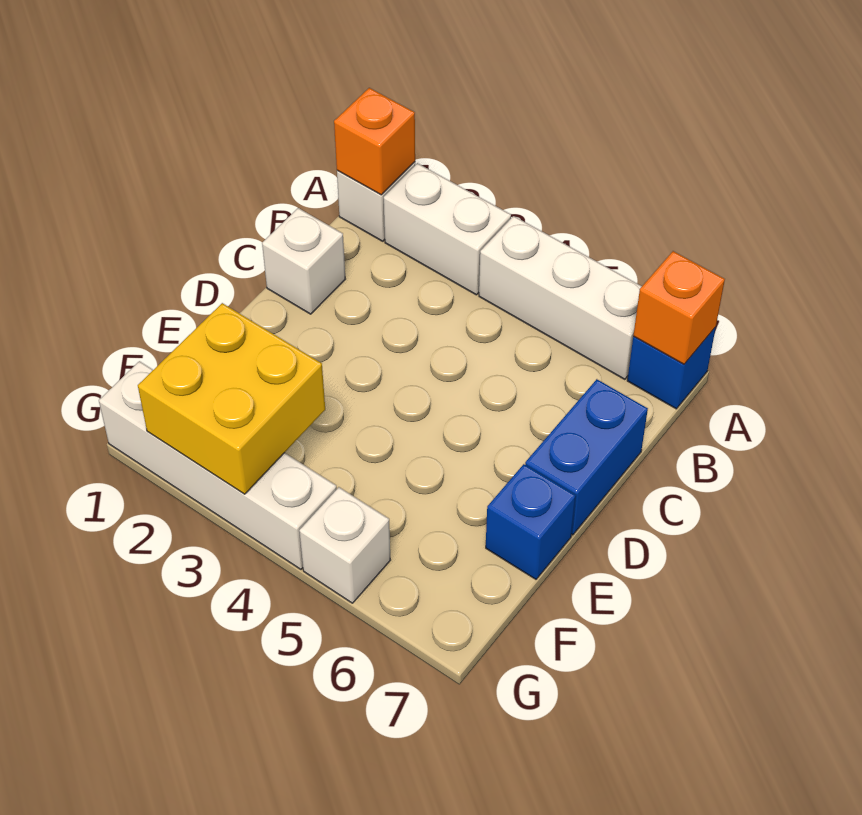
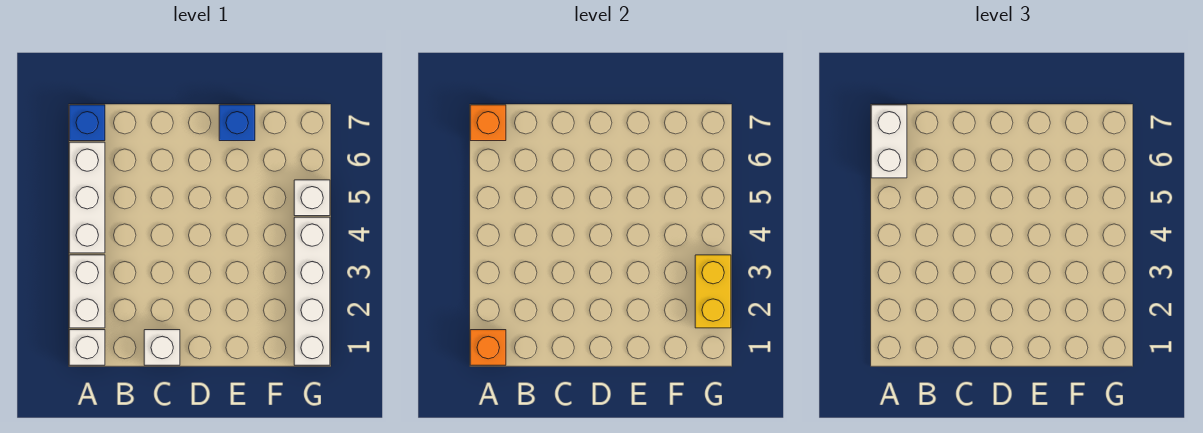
none -> white 1x2 brick [871,105,907,178]
blue 1x2 brick [525,379,648,535] -> none
yellow 2x2 brick [138,303,325,494] -> yellow 1x2 brick [695,255,731,328]

